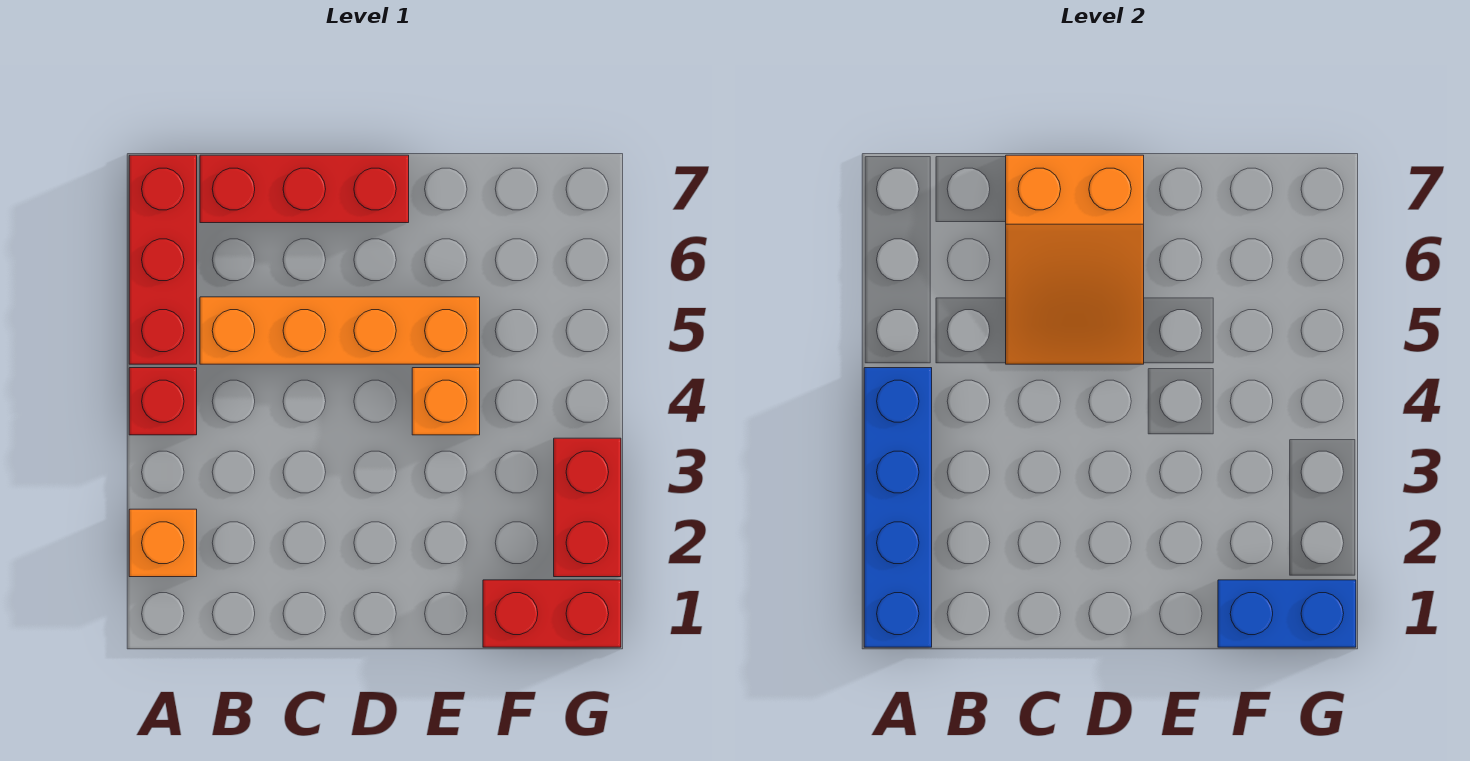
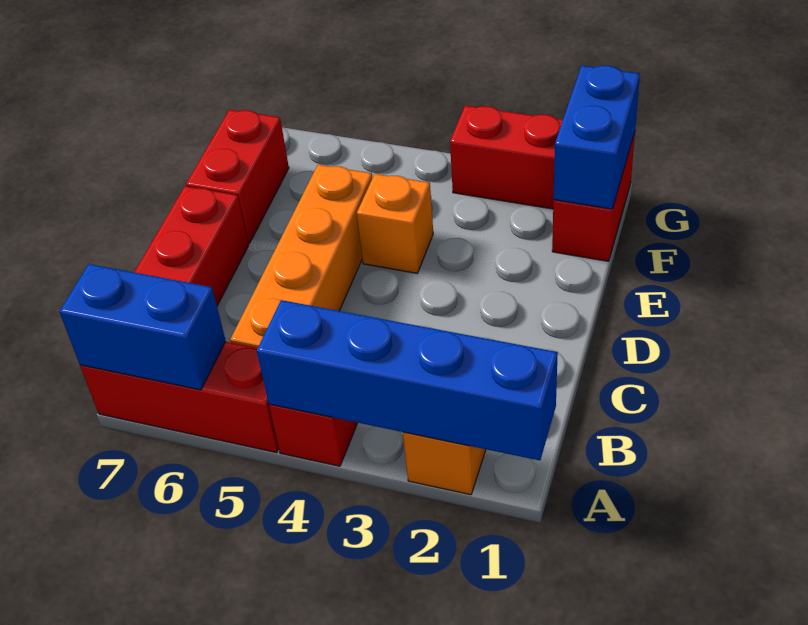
none -> blue 1x2 brick [59,264,226,390]
orange 2x3 slope [1006,155,1144,364] -> none
none -> red 1x2 brick [186,110,289,244]

